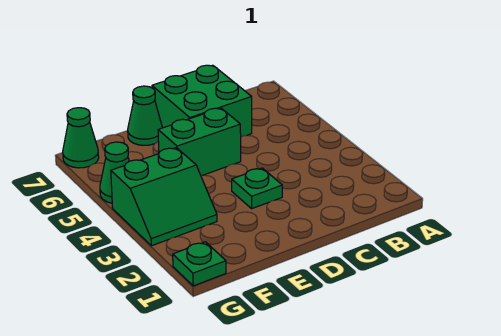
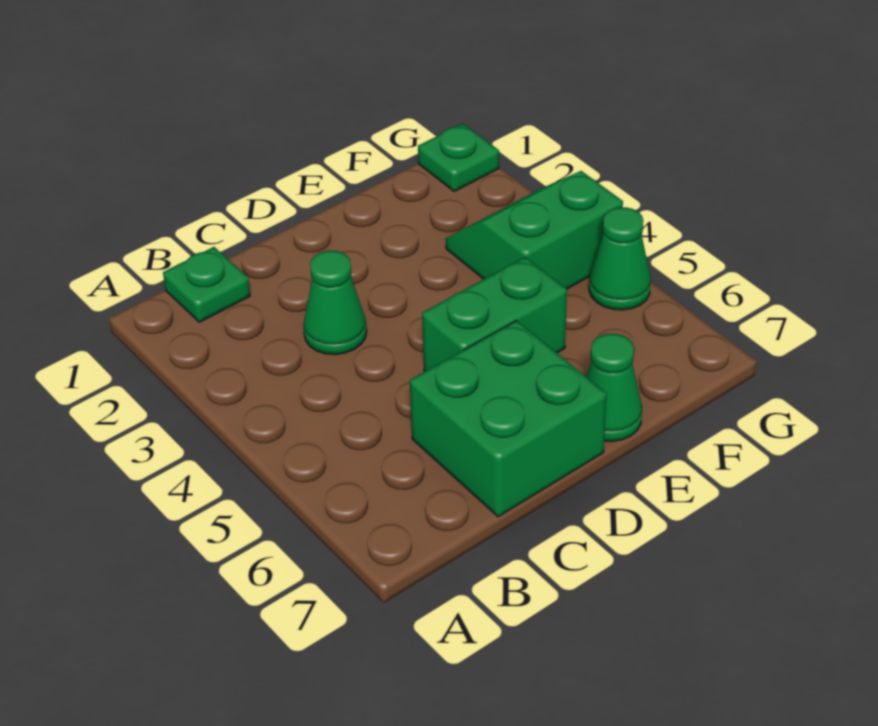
green 1x1 plate [232,168,282,208] -> green 1x1 plate moved to [163,247,250,322]
green 1x1 cone [63,108,99,168] -> green 1x1 cone moved to [303,250,367,355]

